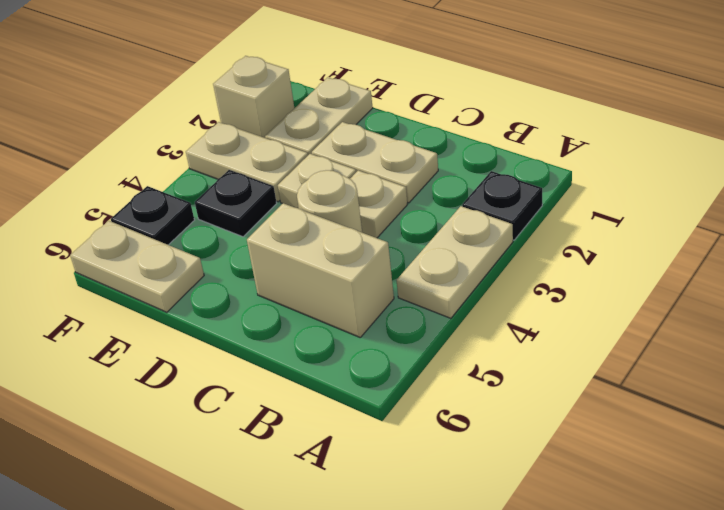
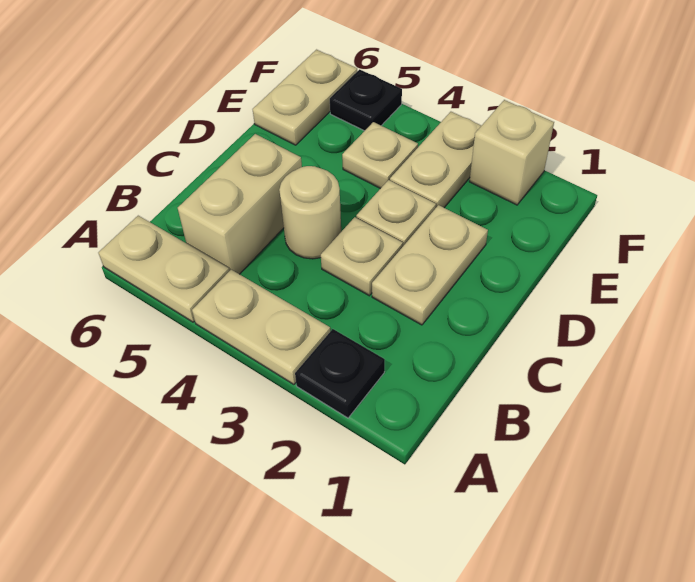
tan 1x2 plate [265,77,373,155] -> tan 1x2 plate moved to [98,216,229,322]
black 1x1 plate [195,170,277,237] -> tan 1x1 plate [342,122,418,189]

